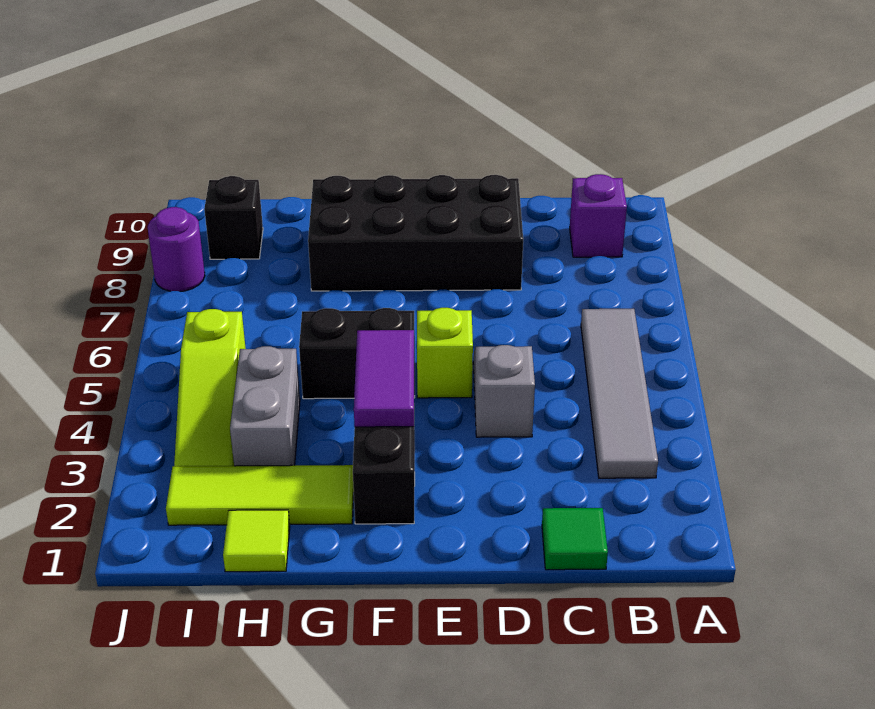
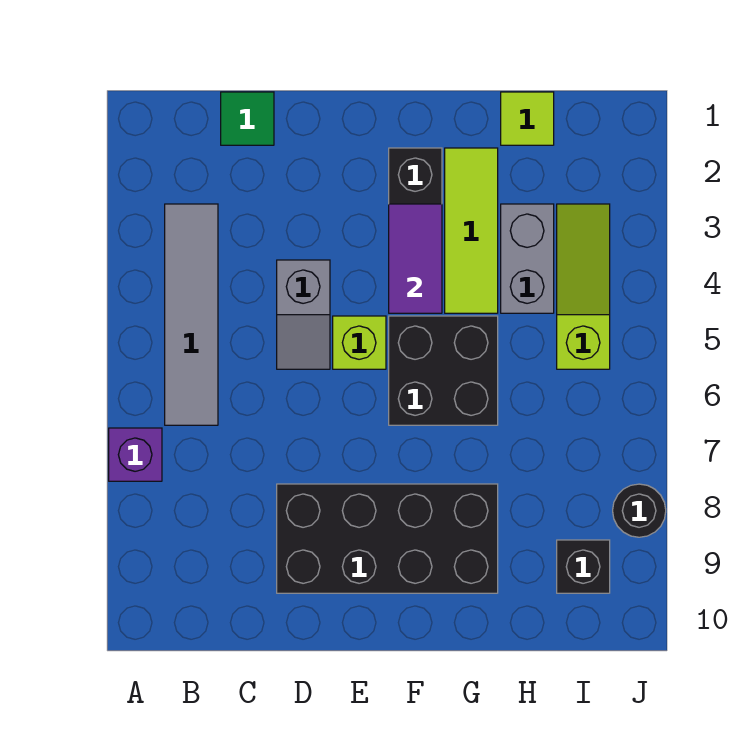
purple 1x1 brick [570,174,627,257] -> purple 1x1 brick moved to [109,428,162,481]
black 1x2 brick [299,308,415,399] -> black 2x2 brick [389,316,498,425]
lime 1x3 tile [166,465,354,525] -> lime 1x3 tile turned to [445,148,498,313]
purple 1x1 round brick [148,207,205,292] -> black 1x1 round brick [613,484,666,537]

